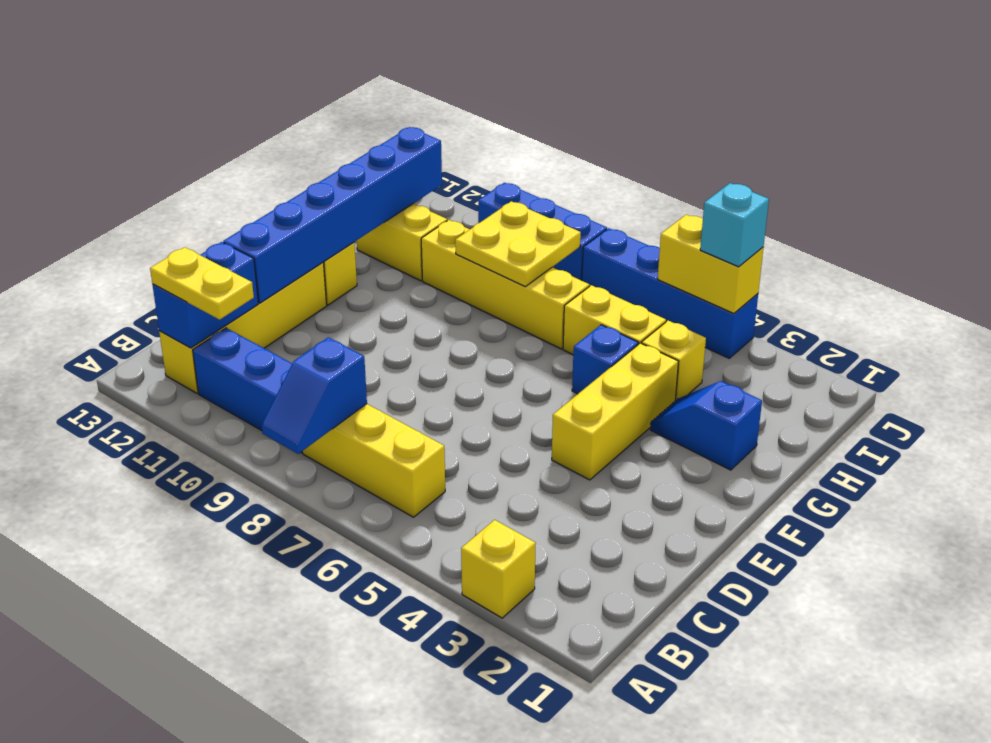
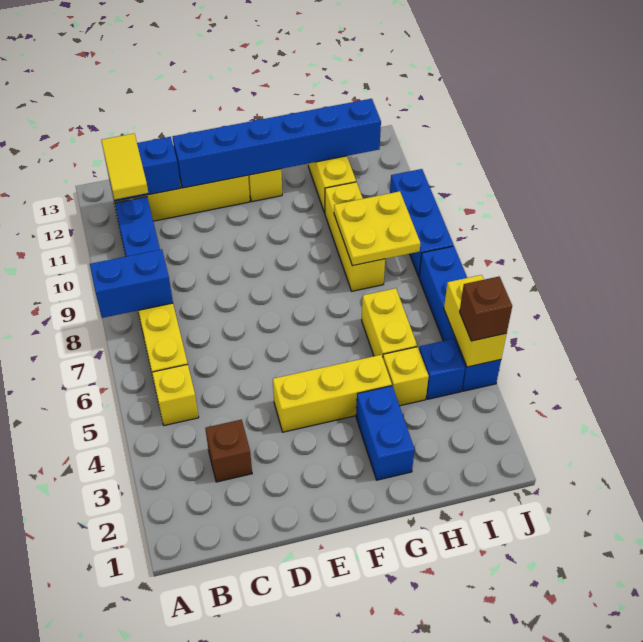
yellow 1x1 brick [461,520,536,618] -> yellow 1x1 brick moved to [152,364,199,426]
blue 1x2 slope [262,337,367,454] -> blue 1x2 brick [90,249,173,318]
yellow 1x2 plate [150,247,254,320] -> yellow 1x2 tile [101,134,148,199]
none -> brown 1x1 brick [205,419,252,482]
blue 1x2 slope [650,381,762,470] -> blue 1x2 brick [356,386,415,480]
blue 1x1 brick [572,325,638,394] -> blue 1x1 brick moved to [419,339,465,399]
yellow 1x4 brick [421,220,589,349] -> yellow 1x3 brick [325,182,385,291]
cyan 1x1 brick [700,183,769,267] -> brown 1x1 brick [460,277,512,341]

